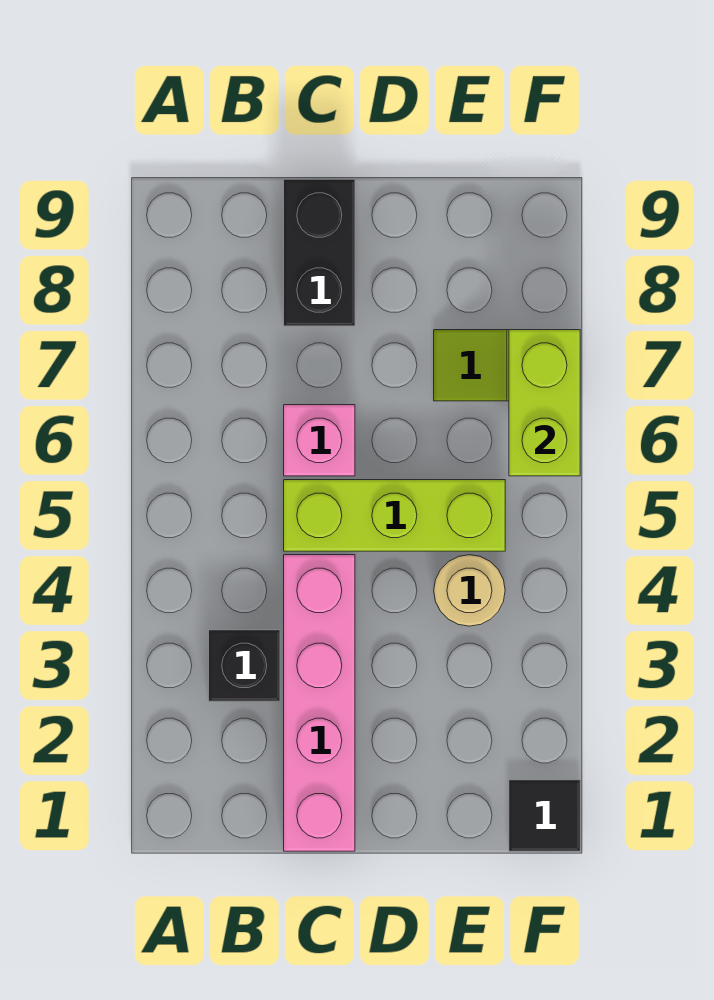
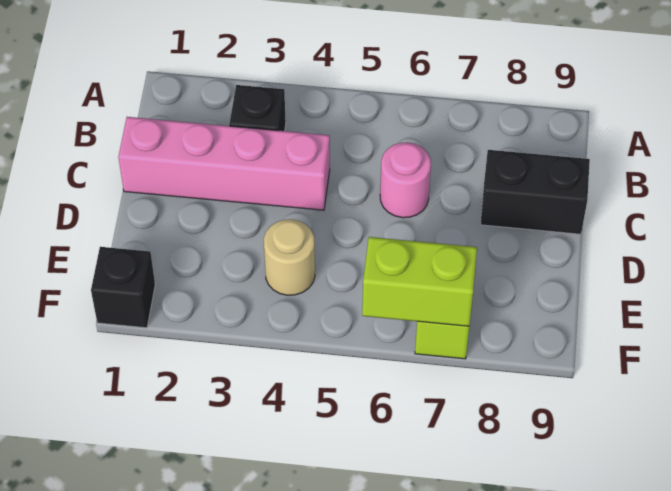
lime 1x3 brick [284,480,505,551] -> none
pink 1x1 brick [284,405,355,476] -> pink 1x1 round brick [380,142,431,218]
black 1x1 tile [509,780,580,851] -> black 1x1 brick [91,247,155,328]

